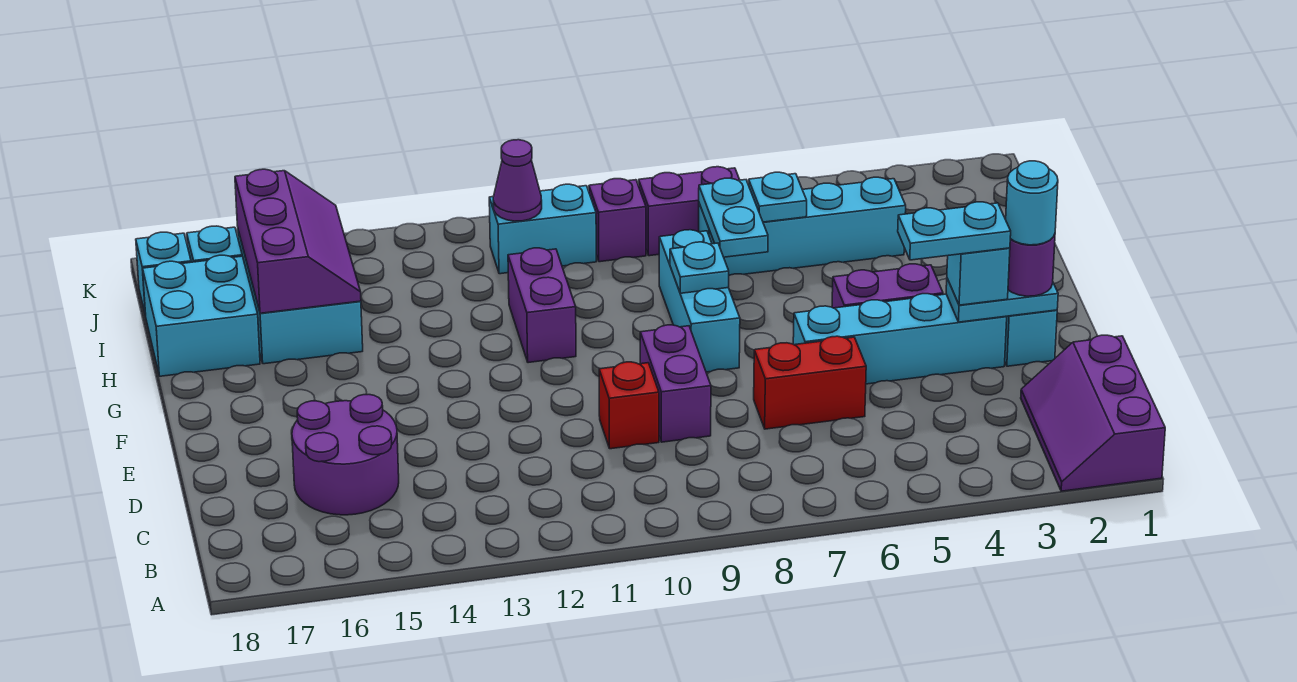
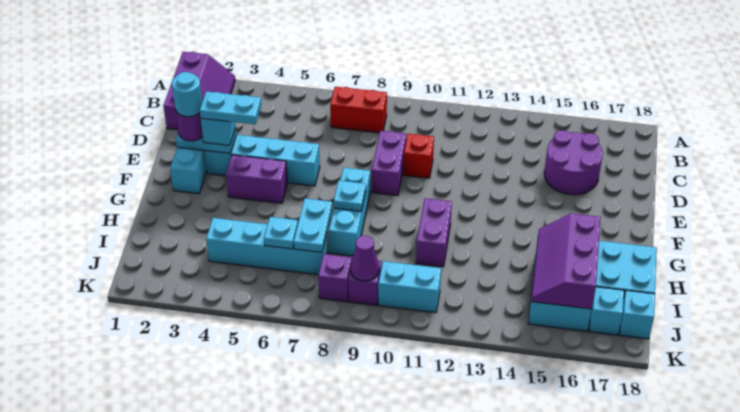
red 1x2 brick [754,336,866,429] -> red 1x2 brick moved to [330,87,387,133]
purple 1x2 brick [639,167,740,256] -> purple 1x1 brick [318,254,352,302]
purple 1x1 cone [493,140,542,221] -> purple 1x1 cone moved to [351,235,379,281]

